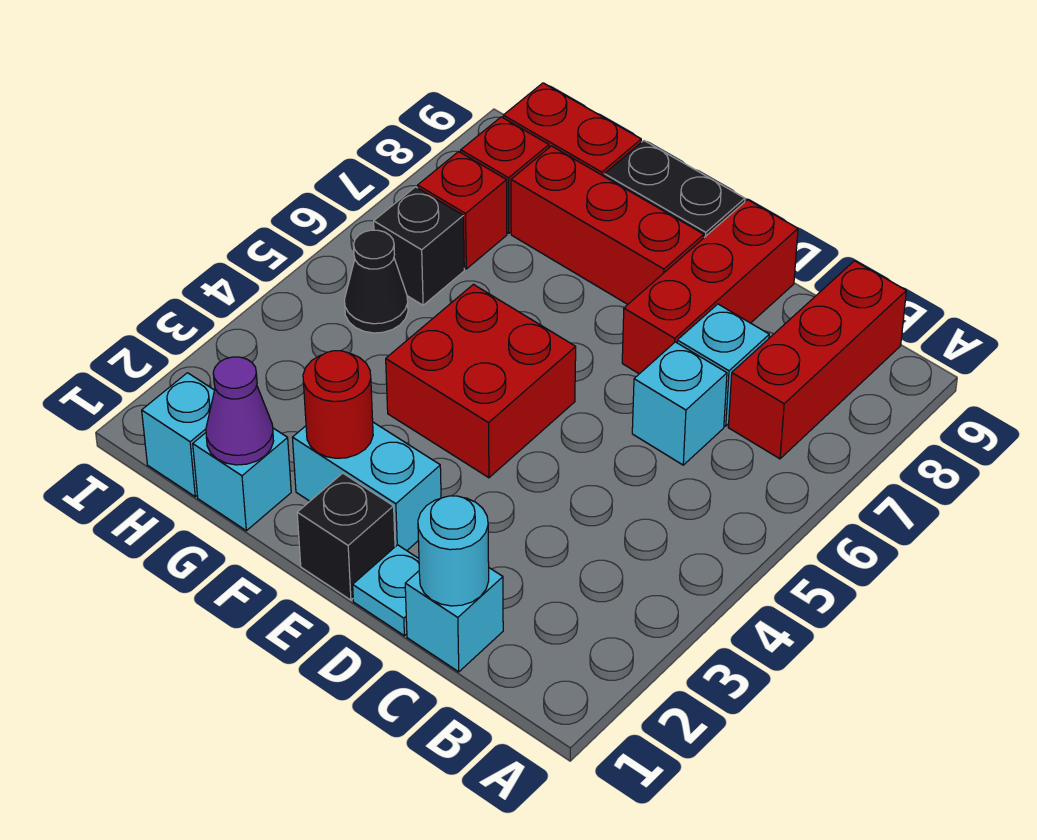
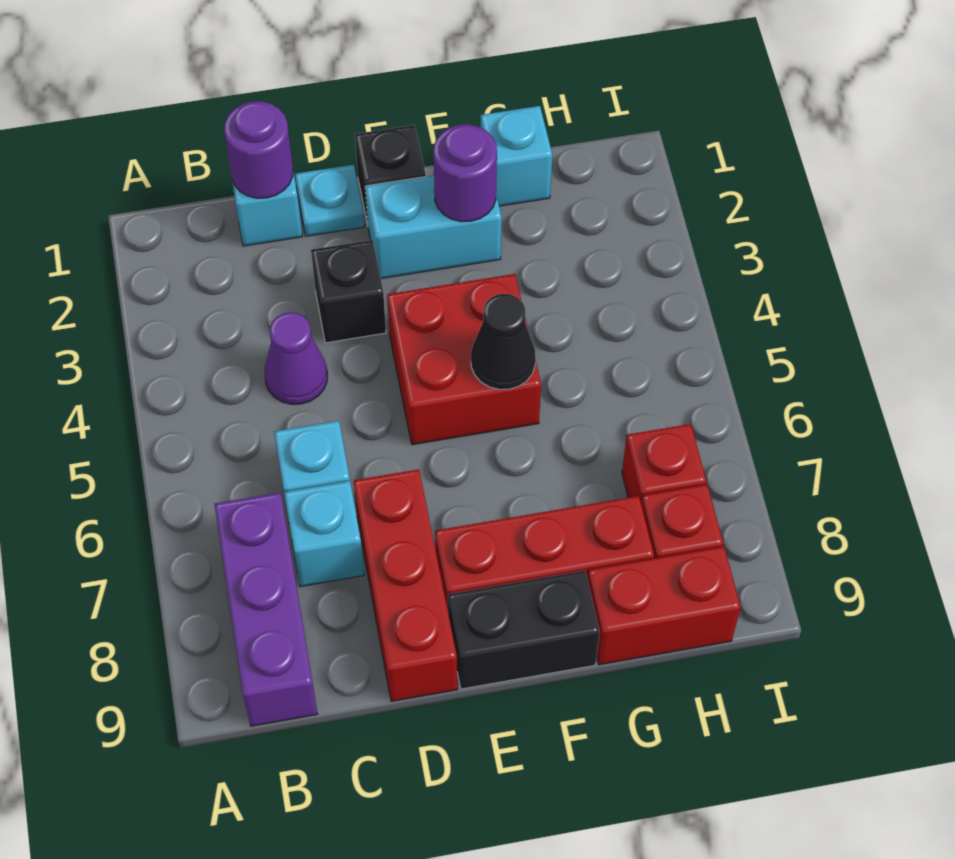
red 1x3 brick [728,261,906,459] -> purple 1x3 brick [215,492,317,726]
cyan 1x1 round brick [418,496,489,606] -> purple 1x1 round brick [224,101,293,198]
red 1x1 round brick [303,351,373,458] -> purple 1x1 round brick [434,124,497,222]
purple 1x1 cone [206,357,274,465] -> purple 1x1 cone moved to [265,312,327,404]
cyan 1x1 brick [142,373,215,497] -> none
black 1x1 cone [345,230,408,333] -> black 1x1 cone moved to [471,294,536,390]
black 1x1 brick [374,187,464,305] -> black 1x1 brick moved to [311,240,386,343]

